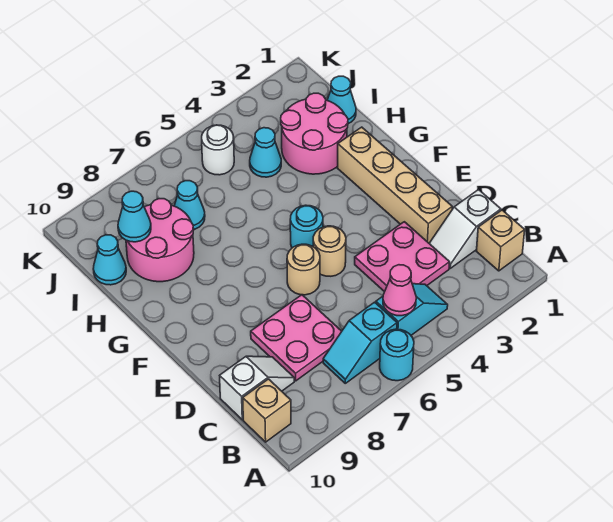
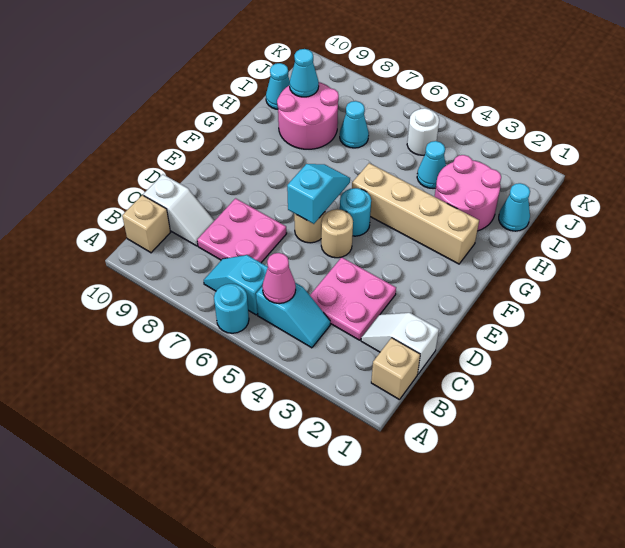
tan 1x4 brick [338,127,452,243] -> tan 1x4 brick turned to [352,163,479,264]
none -> cyan 1x2 slope [287,164,350,224]

